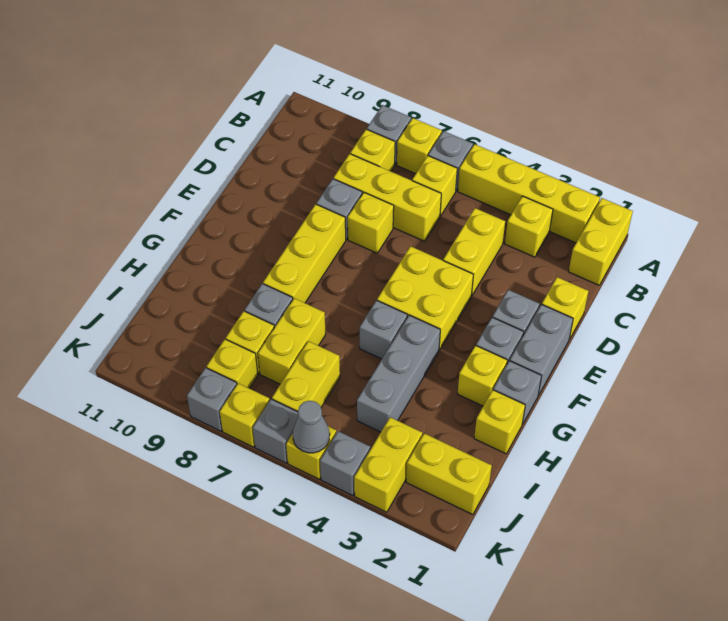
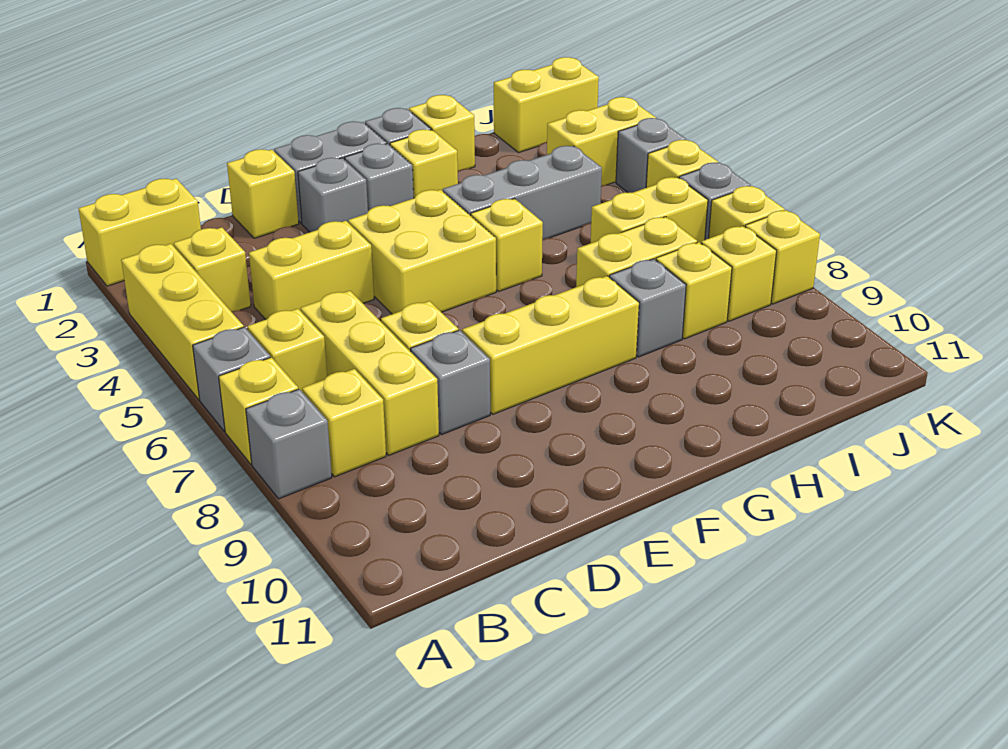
yellow 1x4 brick [458,144,600,243] -> yellow 1x3 brick [121,244,244,400]
grey 1x1 brick [360,300,407,359] -> yellow 1x1 brick [471,199,543,292]
yellow 1x2 brick [406,433,492,515] -> yellow 1x2 brick turned to [494,57,599,153]
grey 1x1 cone [293,401,330,453] -> none
grey 1x1 brick [187,368,237,431] -> yellow 1x1 brick [745,210,820,304]

